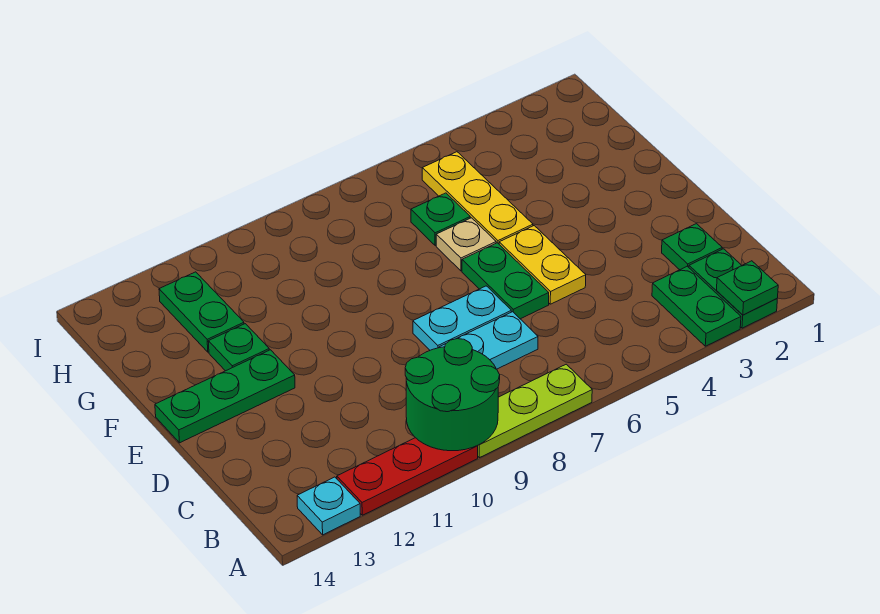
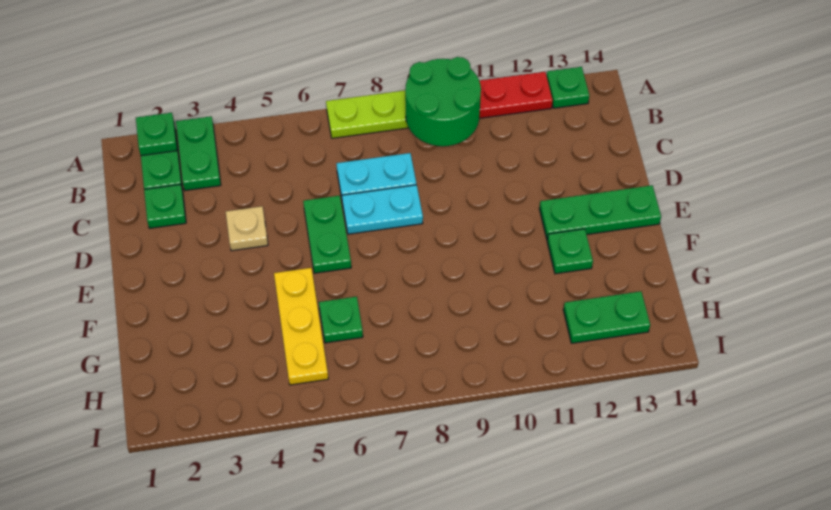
cyan 1x1 plate [297,477,360,535] -> green 1x1 plate [547,67,589,108]
yellow 1x2 plate [499,226,586,304] -> none
tan 1x1 plate [436,218,496,271] -> tan 1x1 plate moved to [226,206,268,251]
green 1x2 plate [159,272,244,352] -> green 1x2 plate turned to [563,291,650,343]

